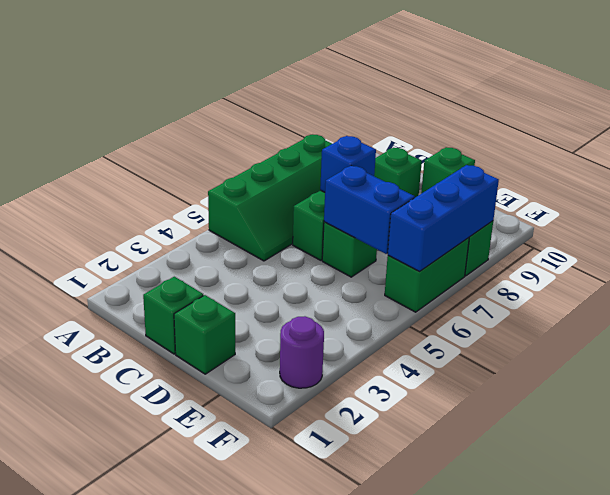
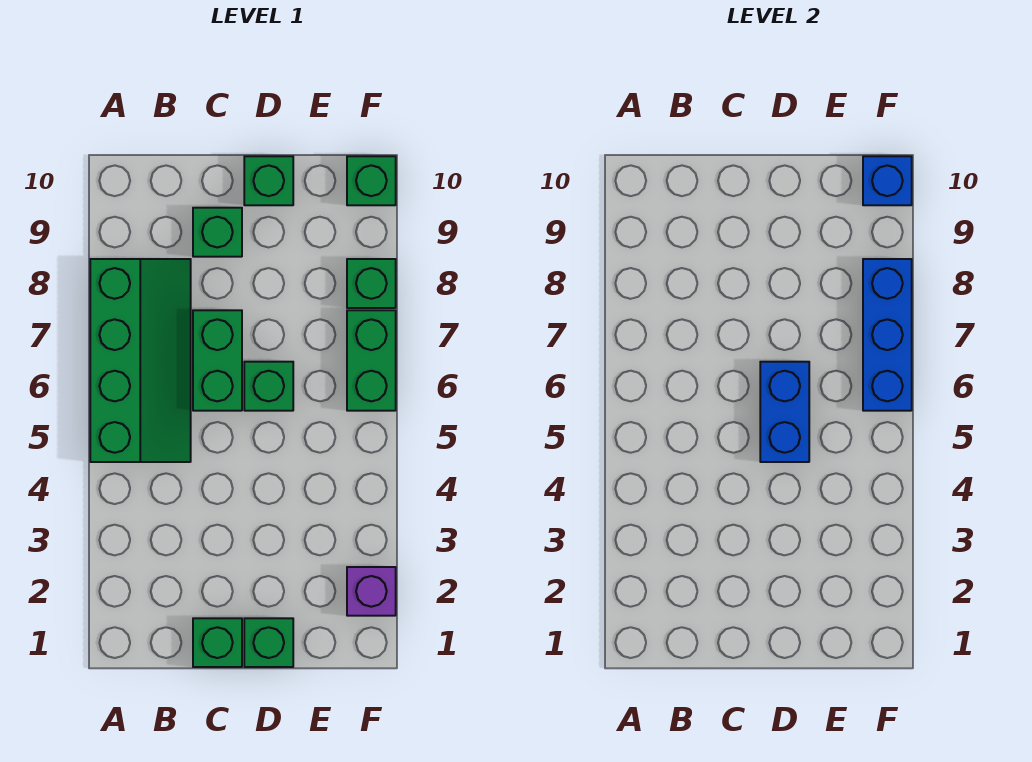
blue 1x1 brick [320,136,376,192] -> blue 1x1 brick moved to [863,156,912,205]
blue 1x2 brick [324,166,415,254] -> blue 1x2 brick turned to [760,362,809,462]
purple 1x1 round brick [280,316,324,388] -> purple 1x1 brick [347,567,396,616]
none -> green 1x1 brick [347,156,396,205]

